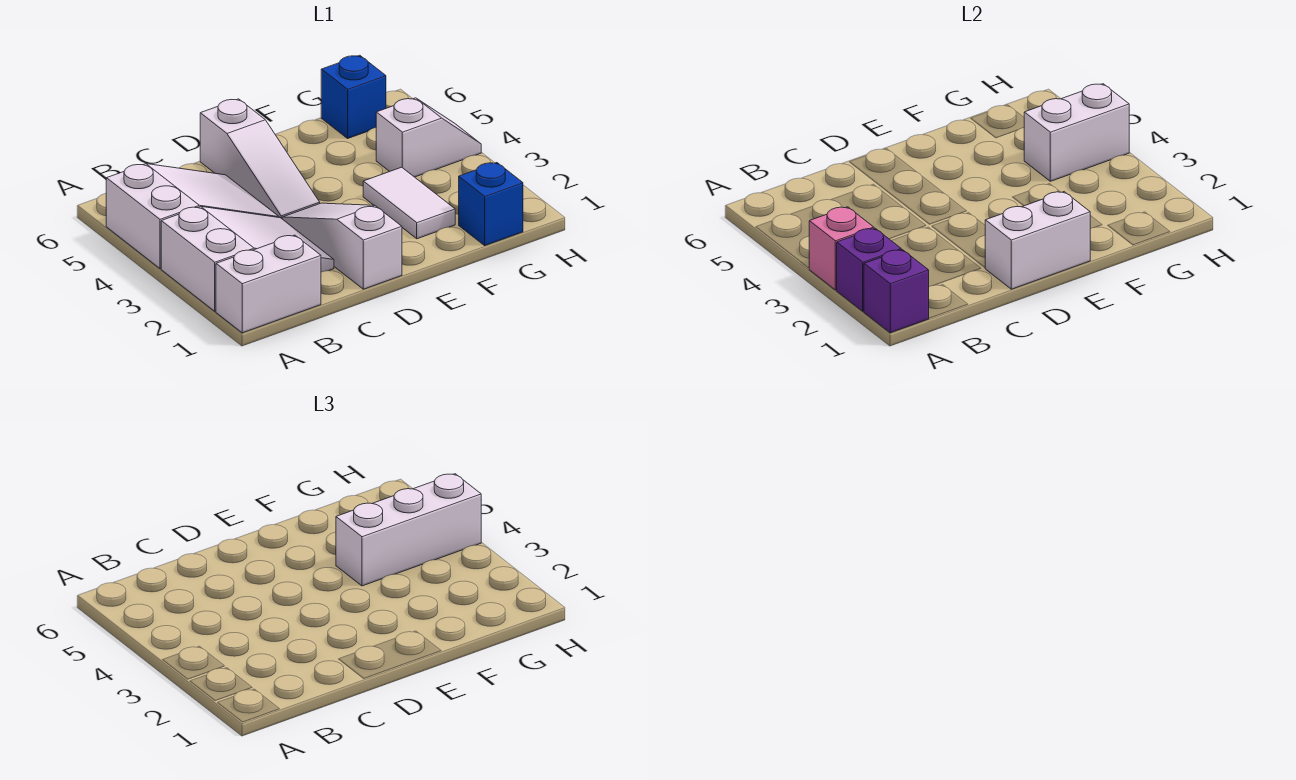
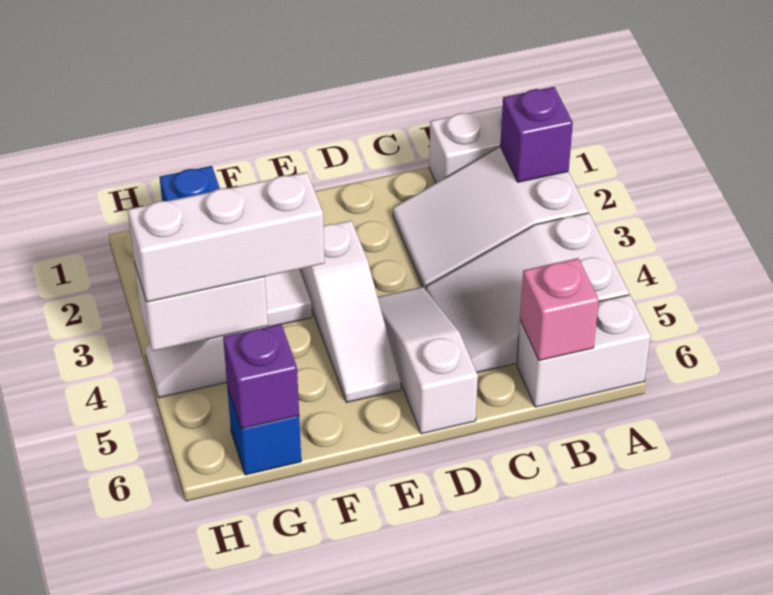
purple 1x1 brick [864,250,929,333] -> purple 1x1 brick moved to [223,324,299,429]
pink 1x1 brick [809,207,874,290] -> pink 1x1 brick moved to [520,258,599,361]
white 1x3 slope [282,203,402,289] -> white 1x3 slope moved to [300,220,401,402]
white 1x2 brick [985,192,1090,289] -> white 1x2 brick moved to [517,295,651,407]

